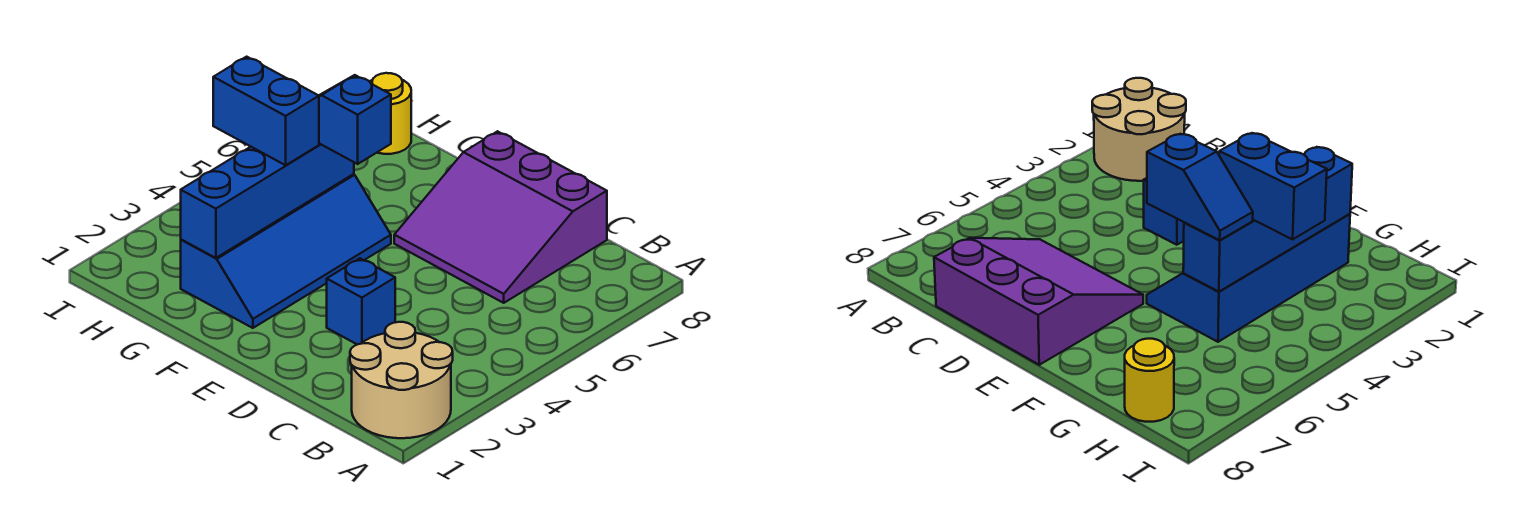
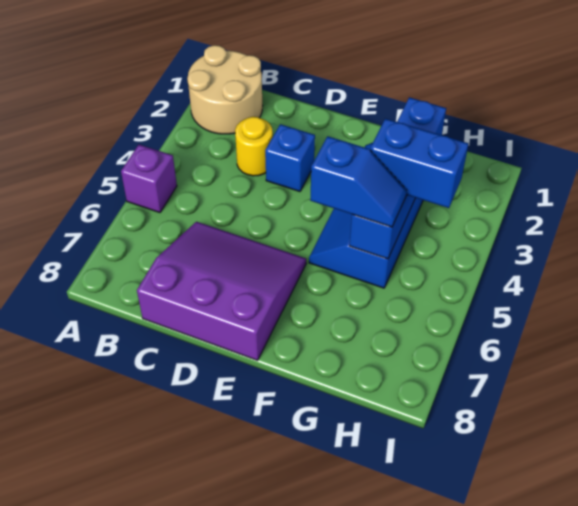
none -> purple 1x1 brick [121,145,177,213]
yellow 1x1 round brick [369,73,411,154] -> yellow 1x1 round brick moved to [235,117,273,176]

